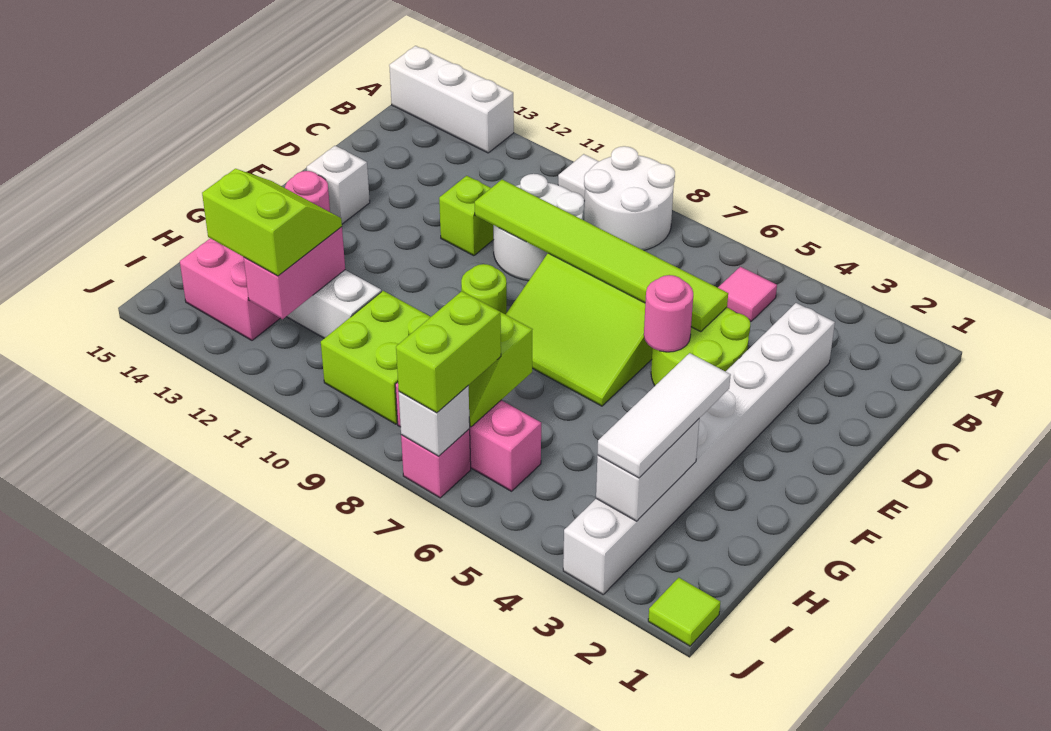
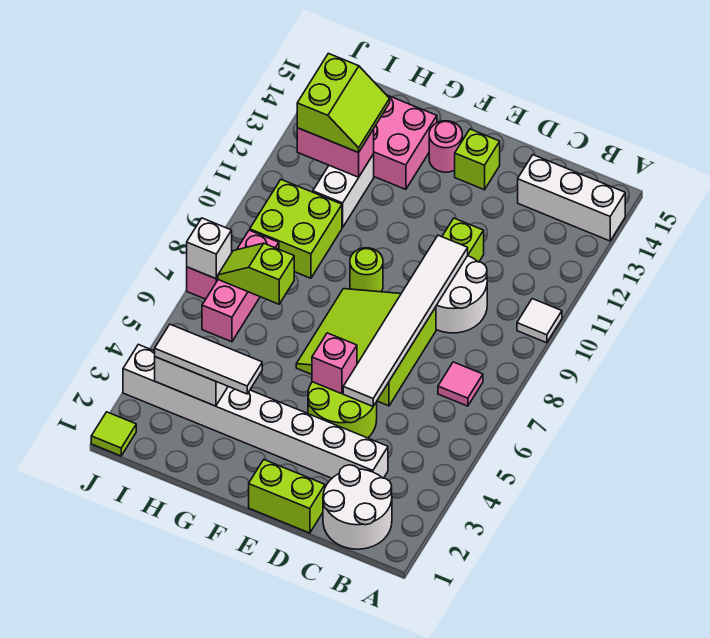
white 2x2 round brick [584,146,675,250] -> white 2x2 round brick moved to [323,465,392,549]
white 1x3 brick [389,46,514,153] -> white 1x3 brick turned to [518,155,625,241]
pink 1x1 tile [718,267,777,321] -> pink 1x1 tile moved to [438,362,483,406]
lime 1x6 tile [475,180,728,332] -> white 1x6 tile [343,235,468,406]
pink 1x1 round brick [644,275,693,352] -> pink 1x1 brick [312,333,357,394]
white 1x1 brick [307,146,370,224] -> lime 1x1 brick [455,129,500,190]
lime 1x2 brick [396,291,501,413] -> lime 1x2 brick moved to [249,460,325,533]

